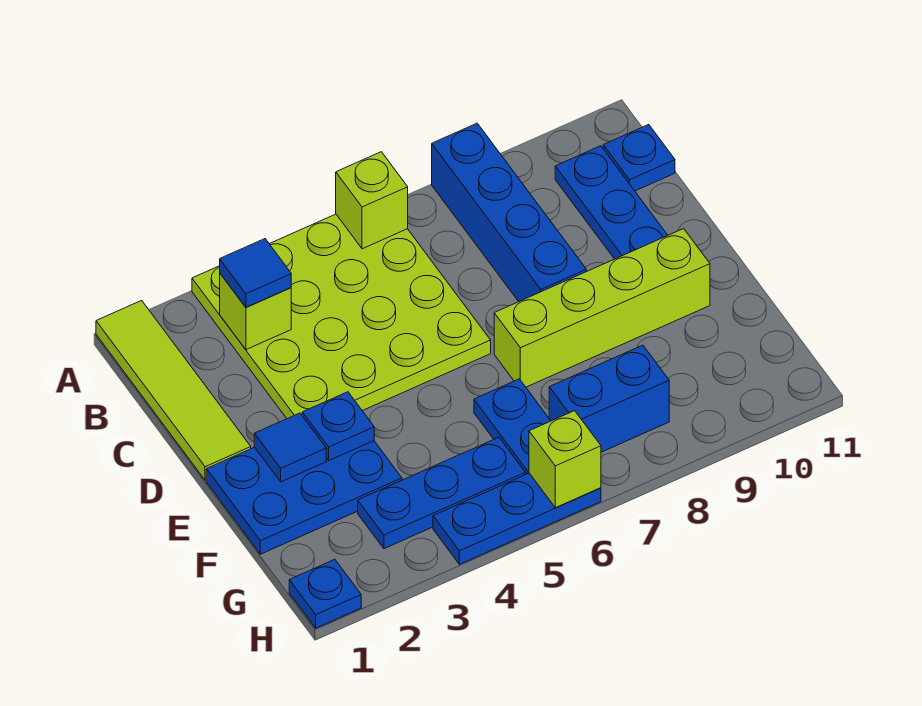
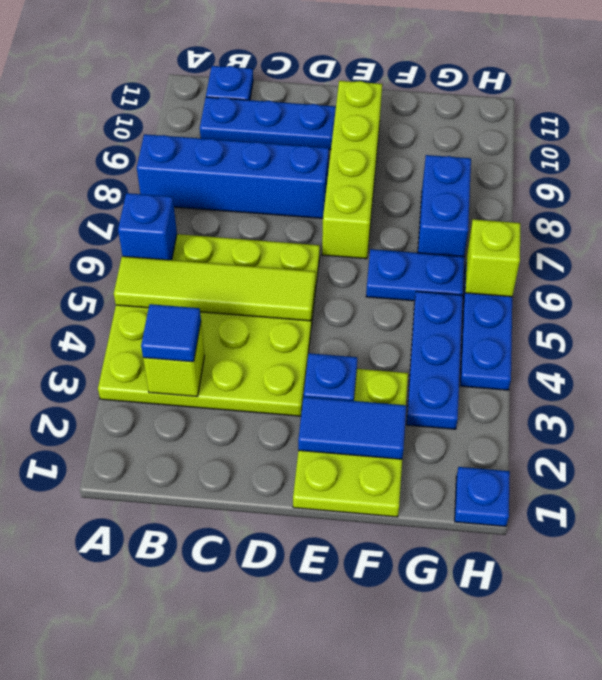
lime 1x4 tile [96,301,251,480] -> lime 1x4 tile moved to [114,256,316,321]
lime 1x1 brick [336,152,408,249] -> blue 1x1 brick [118,193,177,260]
blue 2x3 plate [206,441,402,554] -> lime 2x3 plate [293,369,408,517]
blue 1x1 tile [254,413,326,482] -> blue 1x2 tile [298,397,406,459]

